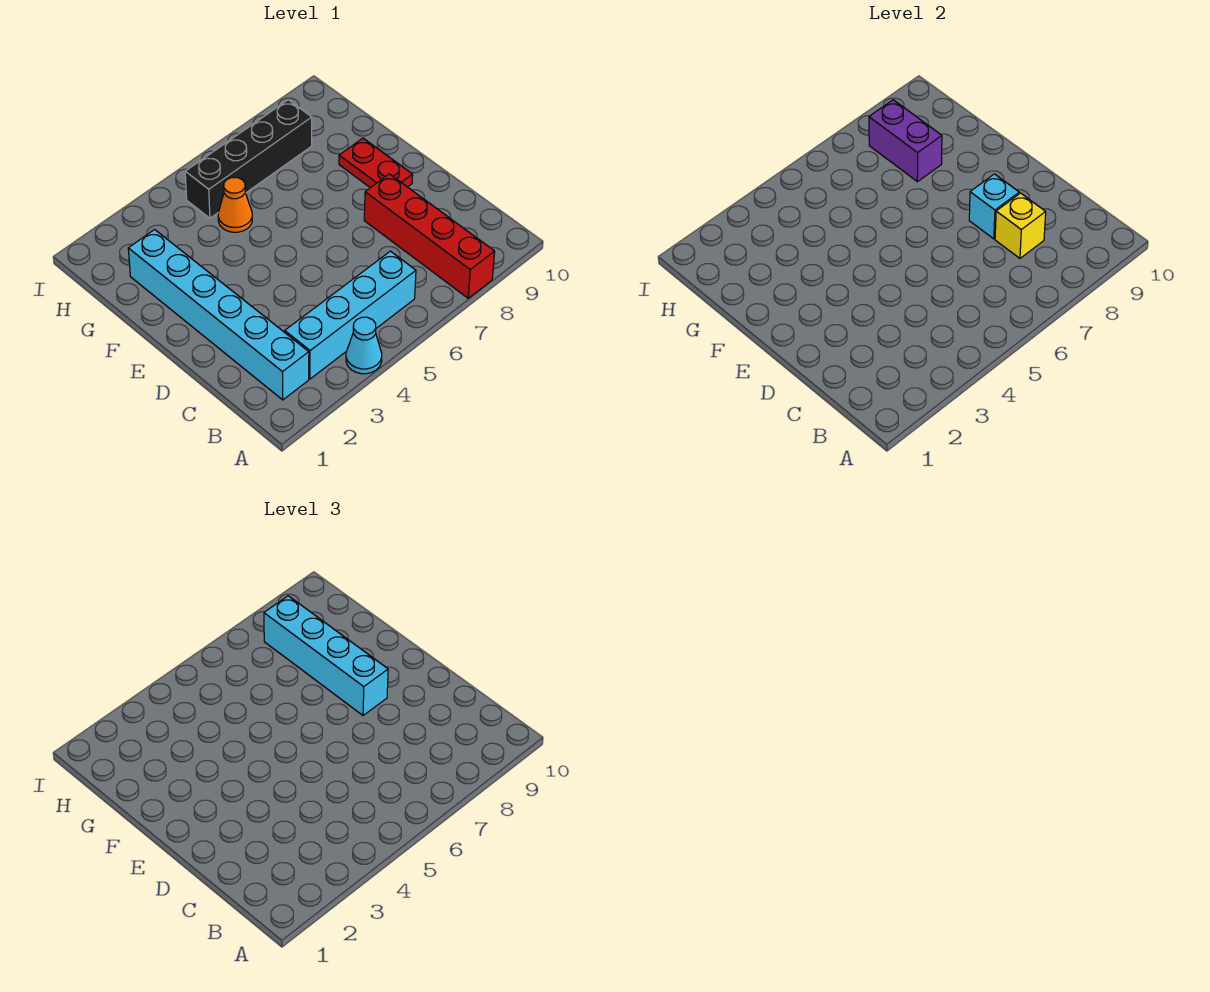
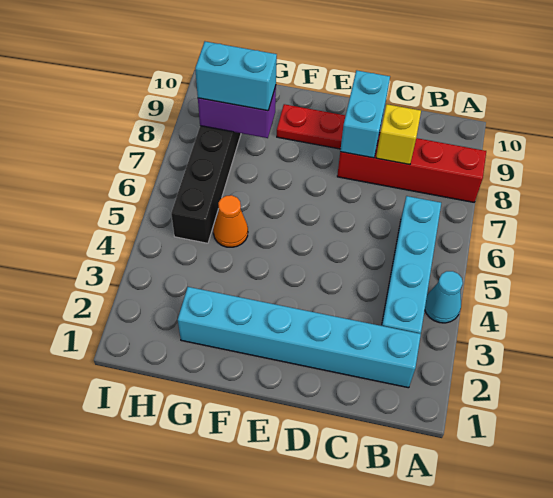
cyan 1x1 brick [969,174,1019,239] -> cyan 1x2 brick [340,70,390,158]
cyan 1x4 brick [264,596,388,715] -> cyan 1x2 brick [195,42,277,111]

